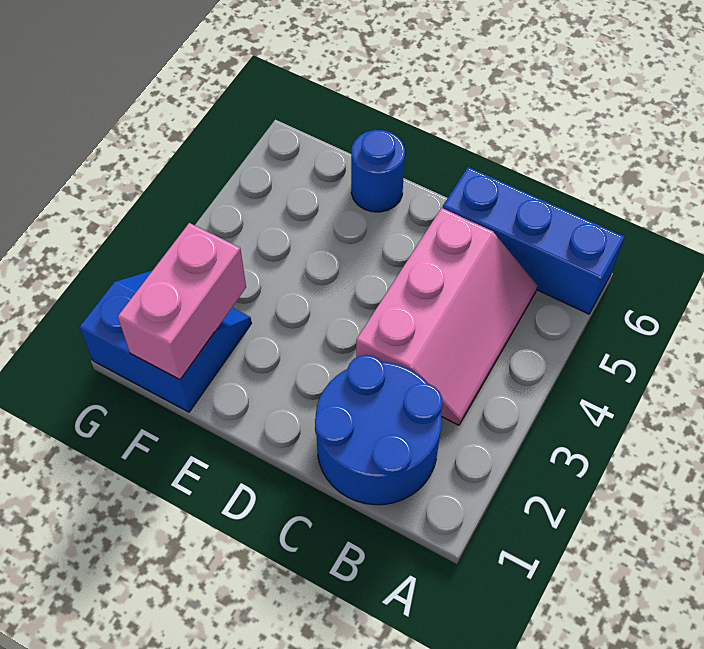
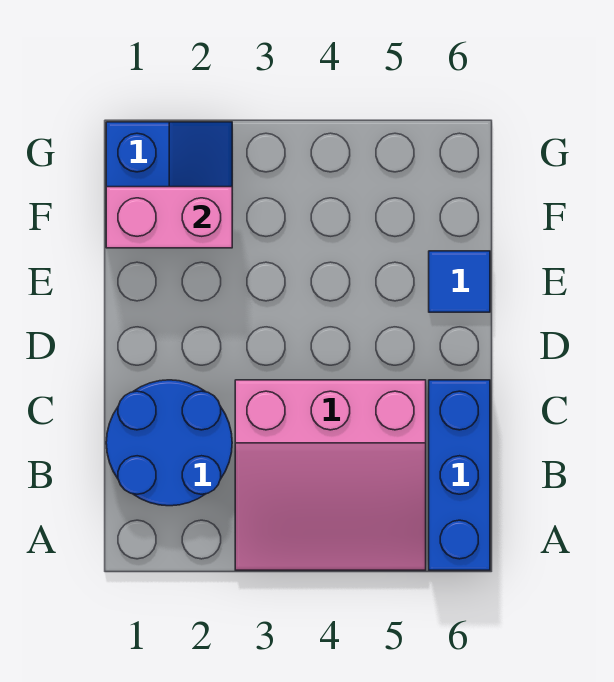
pink 2x3 slope [356,208,537,425] -> pink 3x3 slope [235,380,426,570]
blue 1x1 round brick [351,130,405,212] -> blue 1x1 tile [429,251,490,312]

